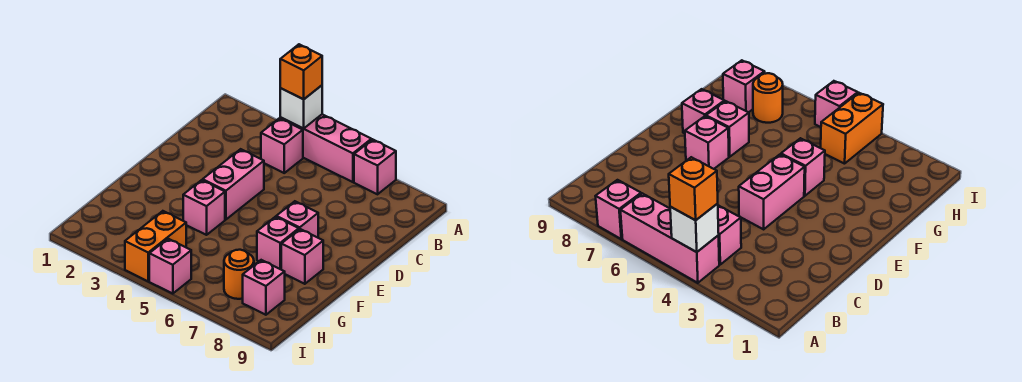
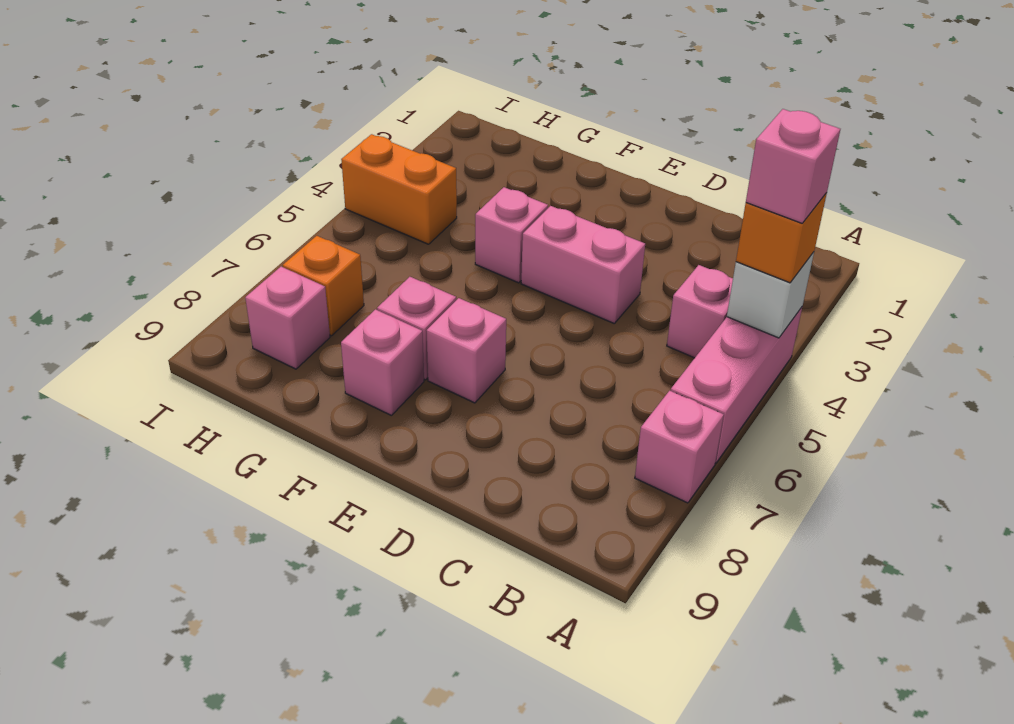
orange 1x1 round brick [224,250,254,299] -> orange 1x1 brick [283,236,364,336]
pink 1x1 brick [149,239,191,294] -> pink 1x1 brick moved to [746,109,840,223]

